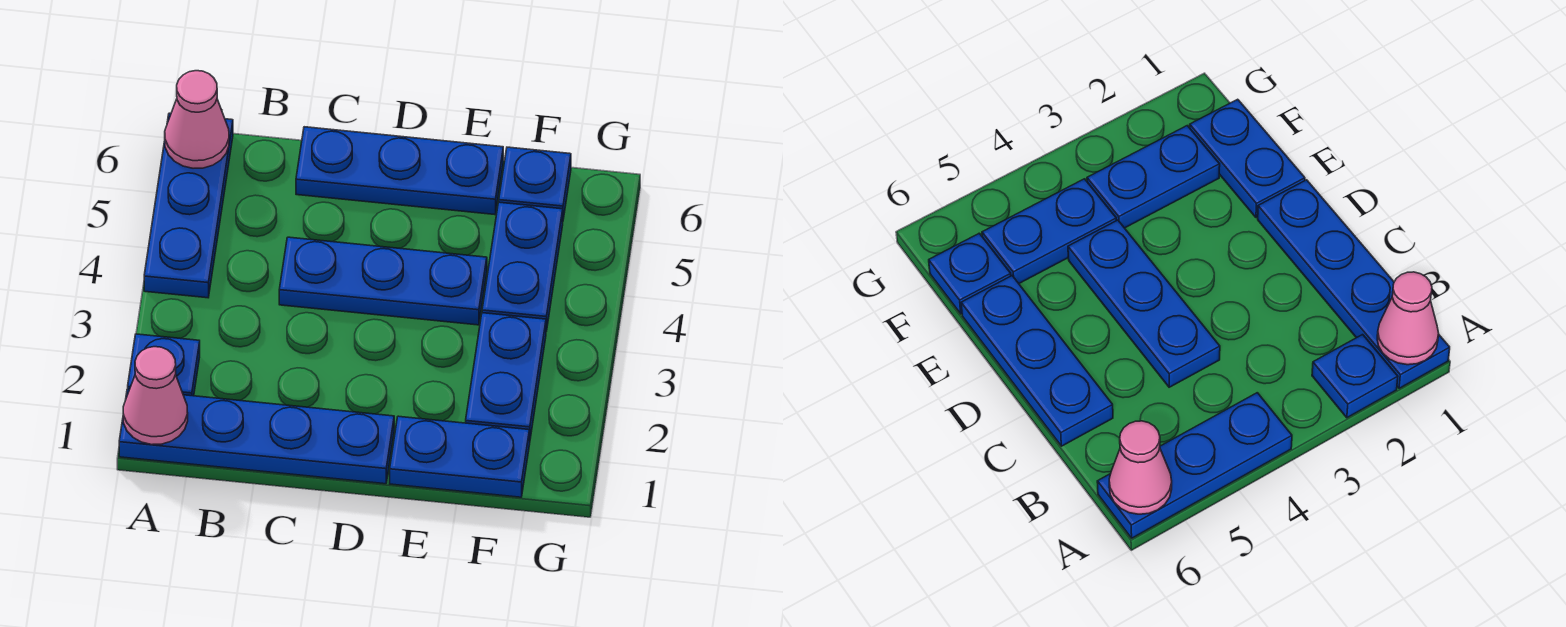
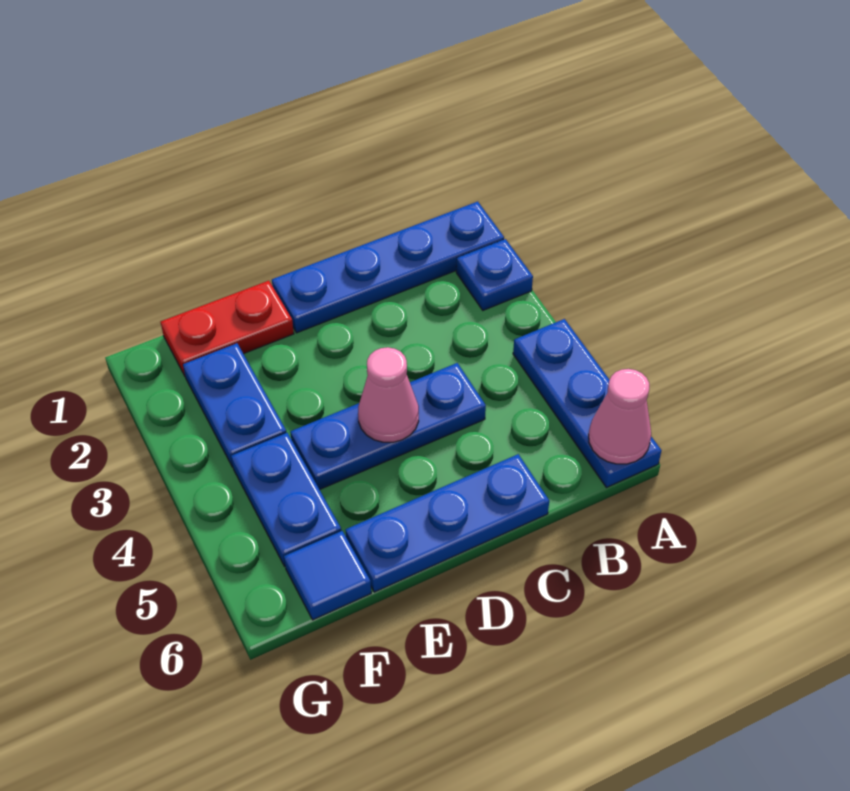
pink 1x1 cone [123,347,188,445] -> pink 1x1 cone moved to [358,347,419,442]
blue 1x2 plate [390,416,530,497] -> red 1x2 plate [161,281,294,376]
blue 1x1 plate [499,147,571,219] -> blue 1x1 tile [284,531,371,620]

